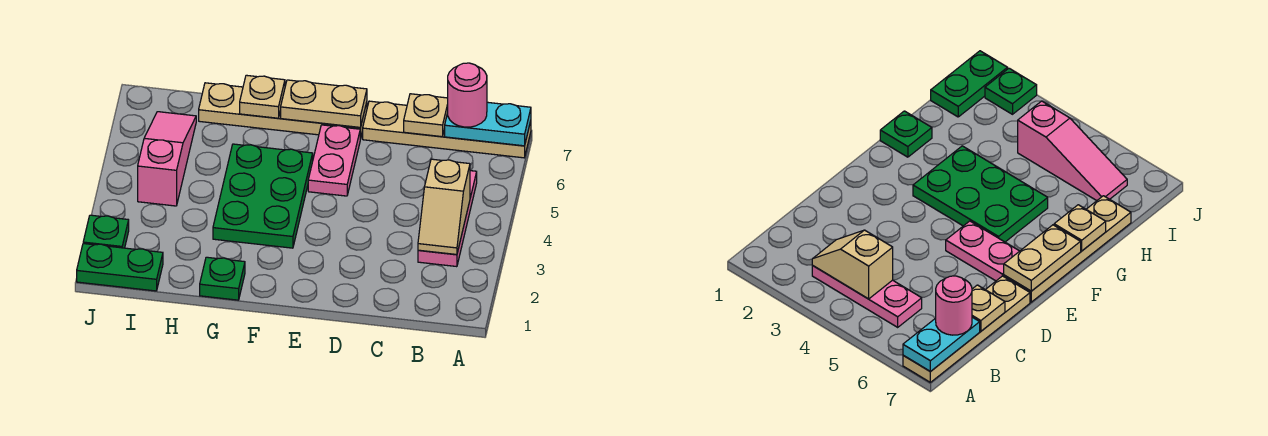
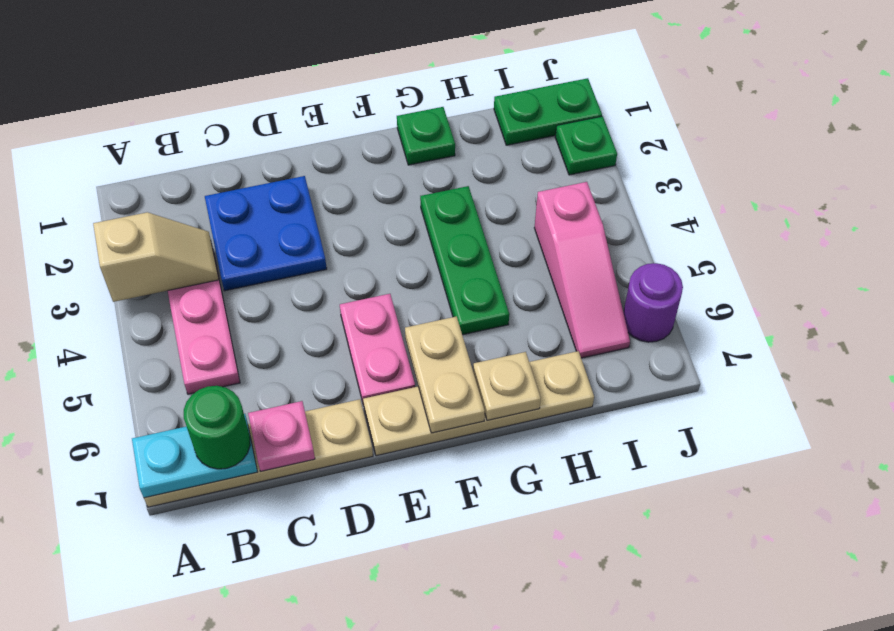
tan 1x2 slope [418,159,470,254] -> tan 1x2 slope turned to [93,212,219,302]
pink 1x1 round brick [448,63,487,127] -> green 1x1 round brick [184,386,250,469]
none -> blue 2x2 plate [205,176,327,291]
tan 1x1 plate [404,94,448,137] -> pink 1x1 plate [248,401,315,471]
tan 1x2 plate [281,80,367,128] -> tan 1x2 plate turned to [405,316,485,433]
green 2x3 plate [213,144,313,248] -> green 1x3 plate [420,186,509,335]
none -> purple 1x1 round brick [623,263,683,342]

